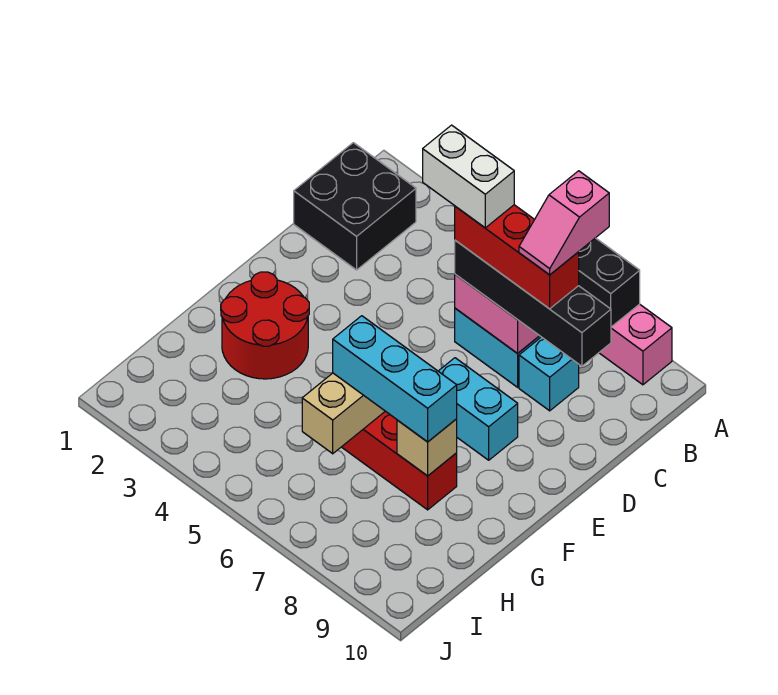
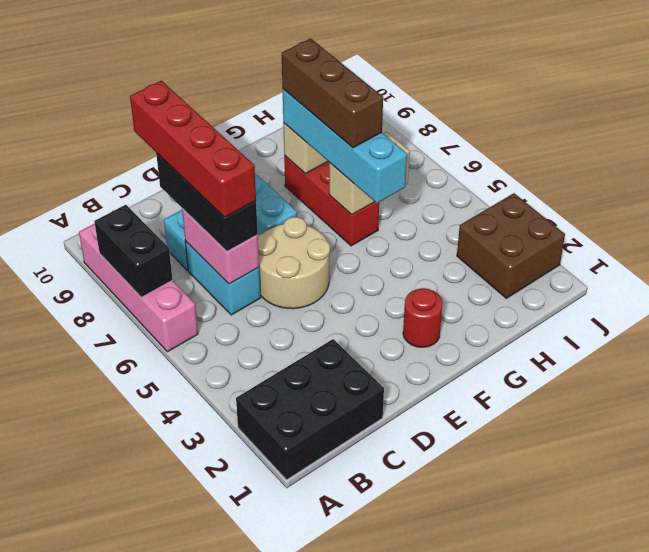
black 2x2 brick [294,143,416,270] -> black 2x3 brick [236,339,384,480]
pink 1x2 slope [519,171,609,275] -> none
white 1x2 brick [423,125,514,228] -> none
black 1x4 brick [455,240,611,366] -> black 1x3 brick [156,153,258,251]
red 1x3 brick [455,205,579,309] -> red 1x4 brick [130,81,256,218]
none -> tan 2x2 round brick [258,217,330,309]
red 2x2 round brick [221,272,309,379] -> red 1x1 round brick [403,288,443,347]
cyan 1x3 brick [333,316,457,442] -> cyan 1x4 brick [283,89,407,203]
none -> brown 1x3 brick [282,38,383,148]
none -> brown 2x2 brick [457,193,565,298]

